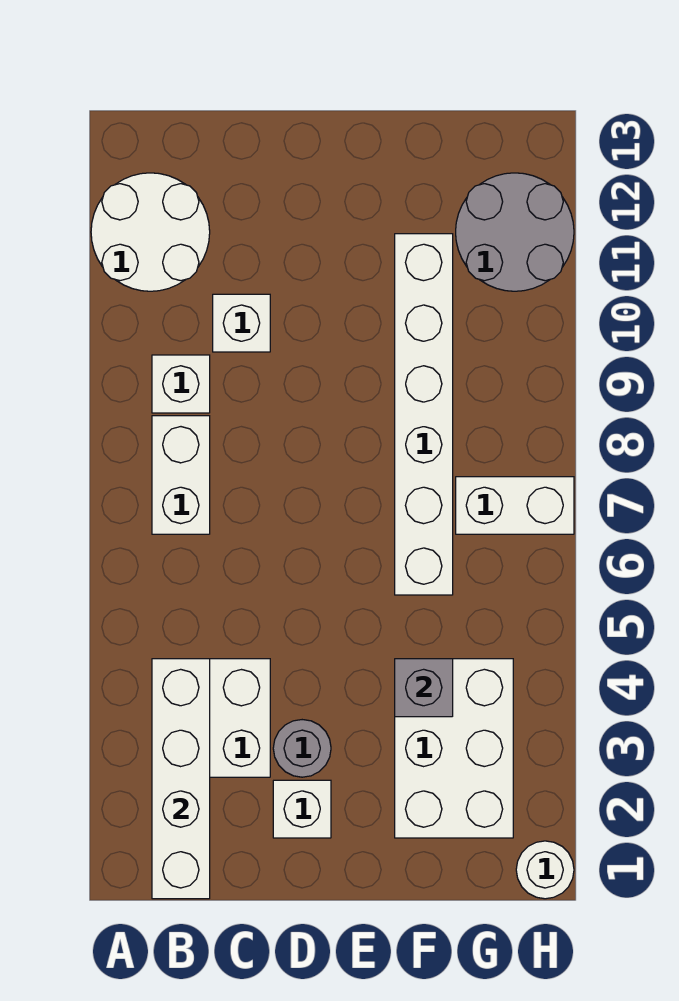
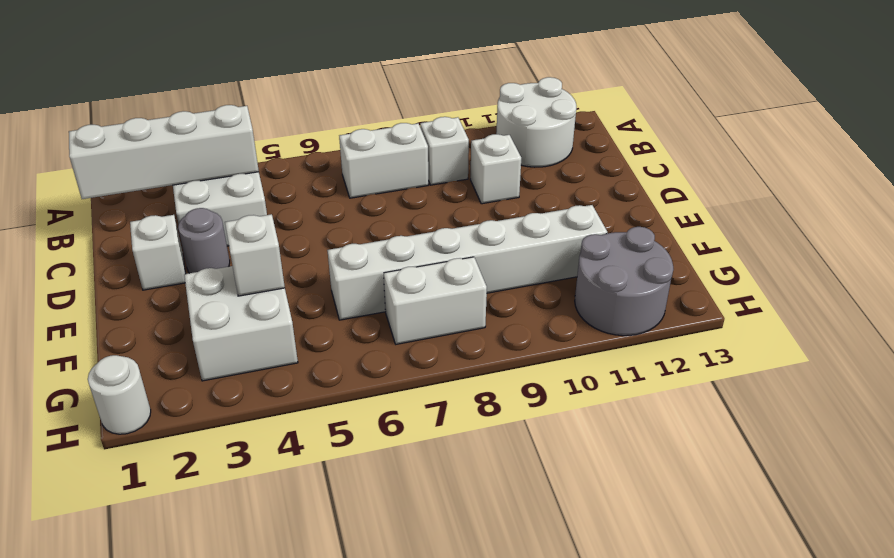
white 2x3 brick [395,659,513,838] -> white 2x2 brick [184,266,298,381]
grey 1x1 brick [395,659,453,717] -> white 1x1 brick [225,214,285,296]
white 1x2 brick [456,477,574,534] -> white 1x2 brick turned to [384,257,487,344]

